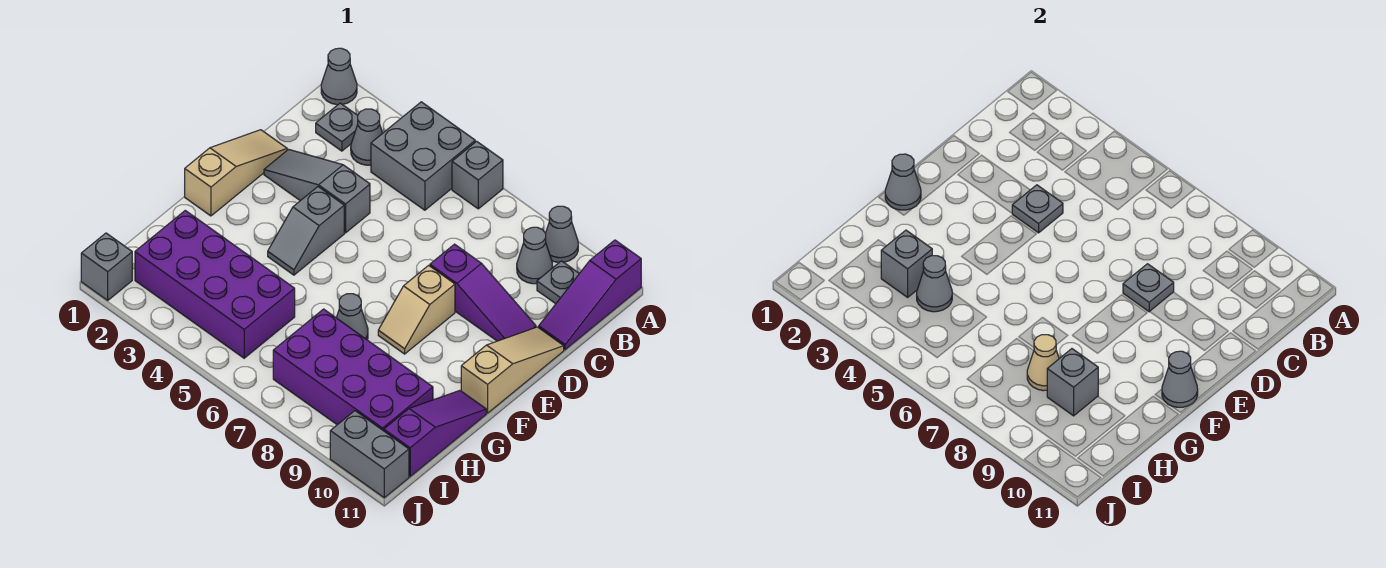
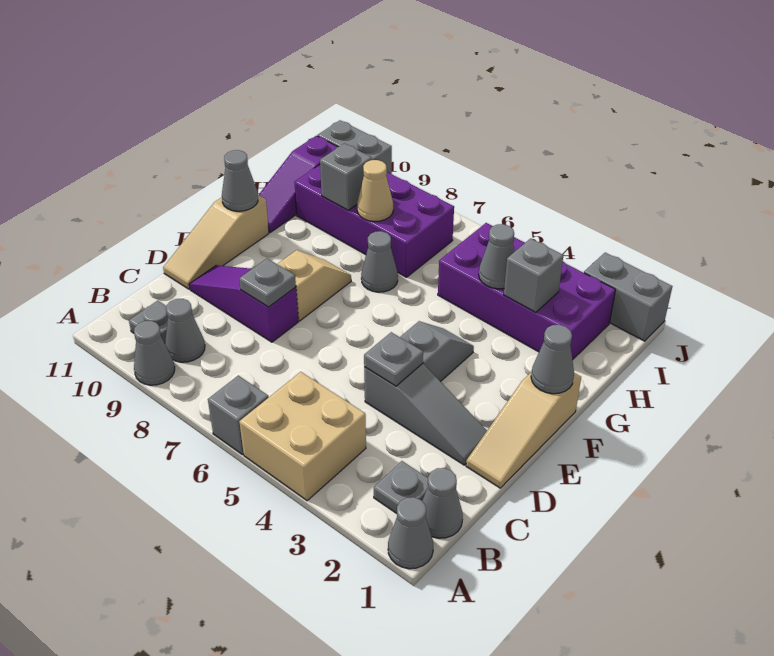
grey 2x2 brick [371,102,475,210] -> tan 2x2 brick [239,372,366,501]
purple 1x3 slope [539,240,641,350] -> none
grey 1x1 cone [351,109,383,165] -> grey 1x1 cone moved to [422,468,463,538]
grey 1x1 brick [81,233,132,300] -> grey 1x2 brick [584,253,672,341]

